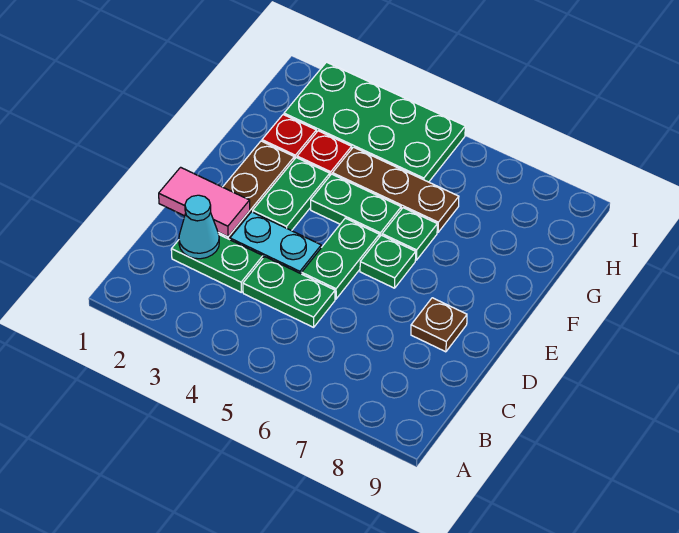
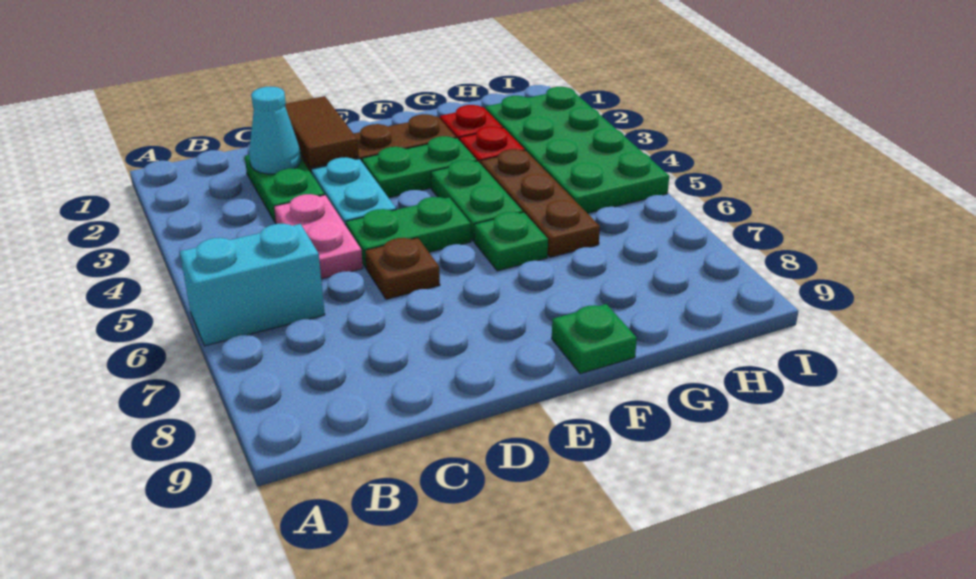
none -> cyan 1x2 brick [180,224,325,346]
green 1x2 plate [243,257,335,327] -> pink 1x2 plate [274,194,363,279]
pink 1x2 tile [159,167,250,237] -> brown 1x2 tile [285,96,359,167]
brown 1x1 plate [411,298,467,352] -> brown 1x1 plate moved to [365,238,440,299]
green 1x1 plate [360,235,416,288] -> green 1x1 plate moved to [552,304,637,374]

